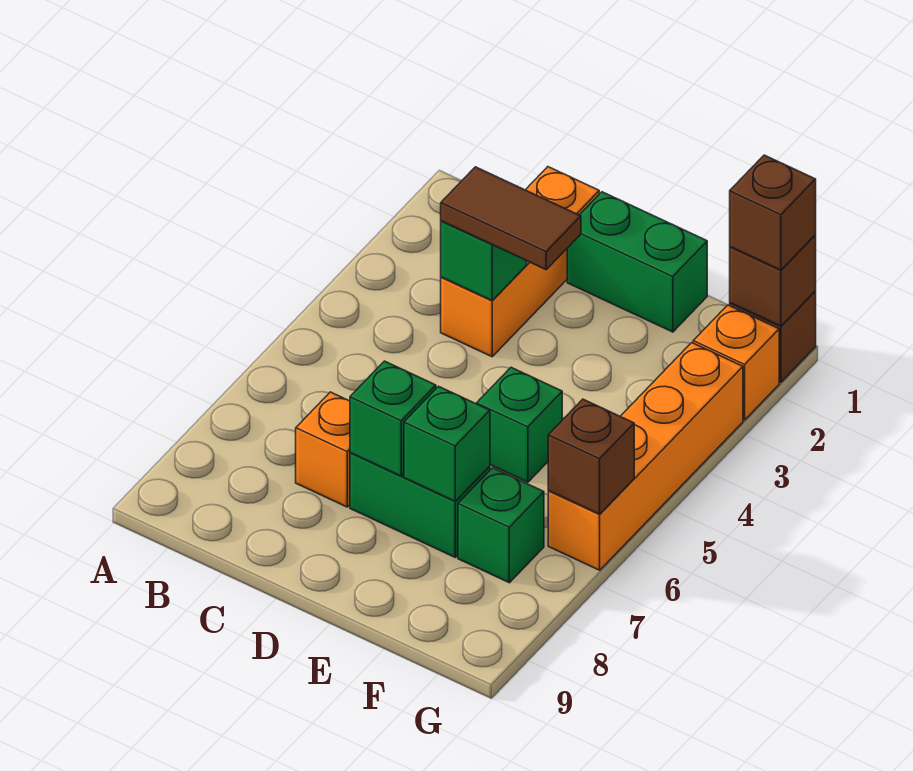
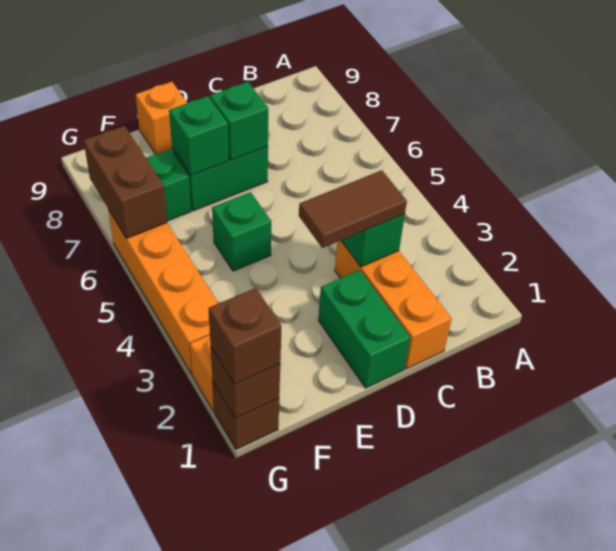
orange 1x1 brick [296,392,350,507] -> orange 1x1 brick moved to [136,82,187,154]
green 1x2 brick [567,192,707,332] -> green 1x2 brick turned to [318,270,410,388]
brown 1x1 brick [548,399,634,514] -> brown 1x2 brick [84,126,167,238]

